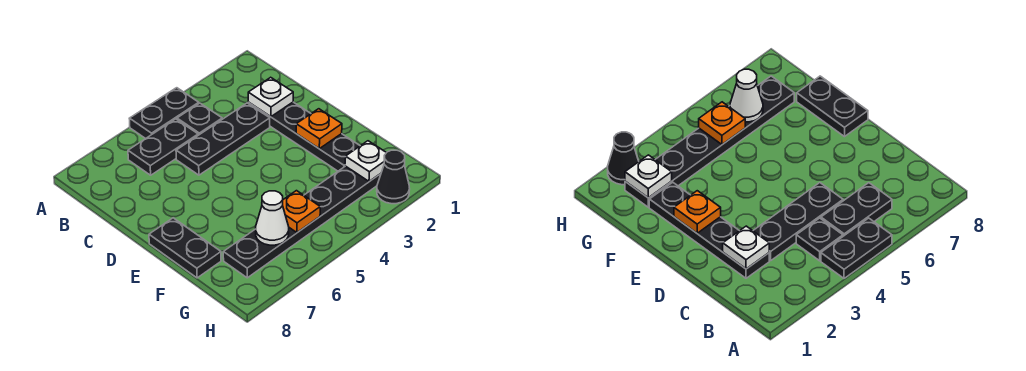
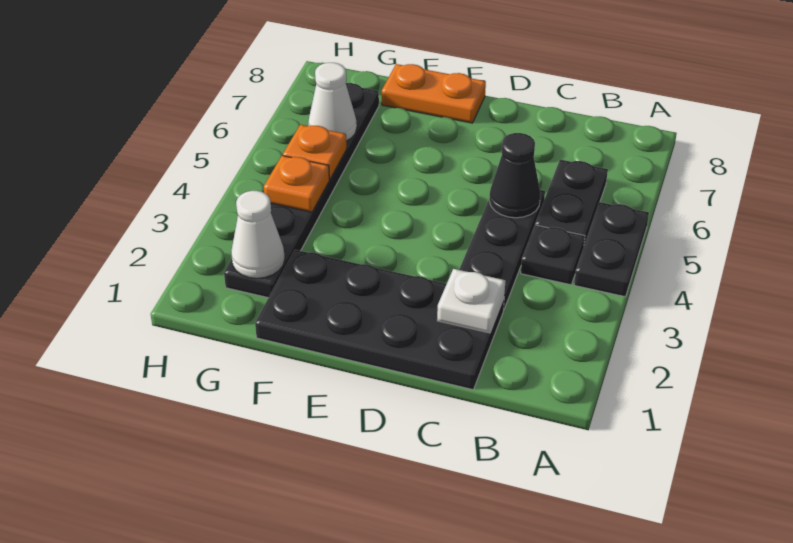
black 1x4 plate [248,102,360,171] -> black 2x4 plate [255,250,504,390]
orange 1x1 plate [296,109,342,149] -> orange 1x1 plate moved to [264,156,329,212]
black 1x2 plate [149,218,221,278] -> orange 1x2 plate [382,64,486,123]
white 1x1 plate [345,141,386,181] -> white 1x1 cone [231,191,285,278]
black 1x1 cone [377,150,410,204] -> black 1x1 cone moved to [489,133,540,218]

